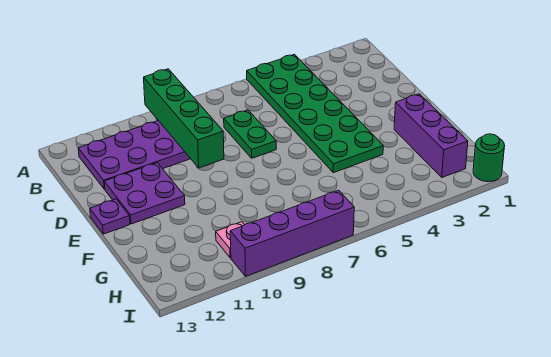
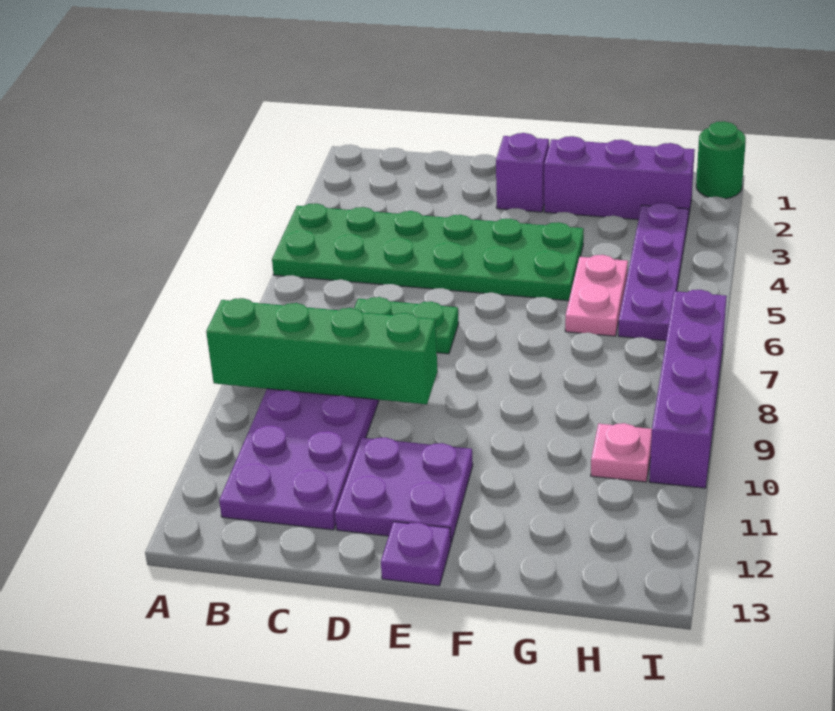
none -> purple 1x1 brick [496,133,549,212]
none -> pink 1x2 plate [565,255,628,336]
none -> purple 1x4 plate [618,203,688,341]

